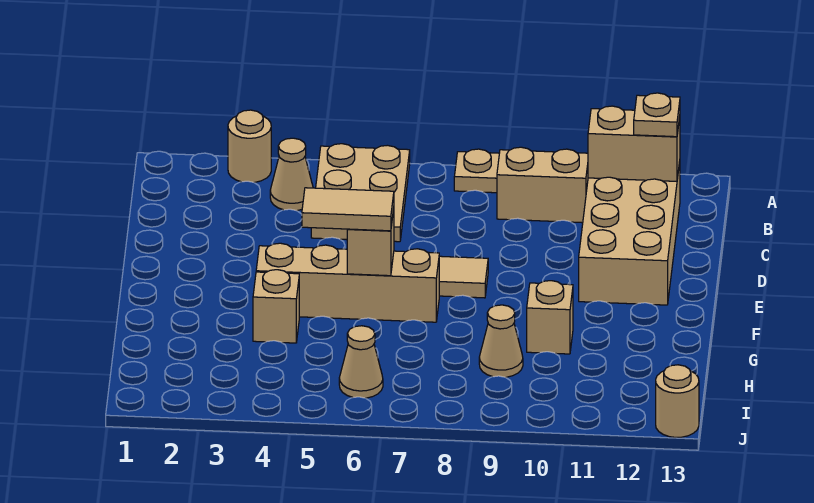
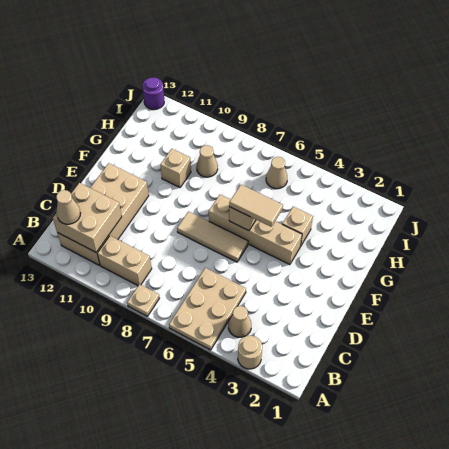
tan 1x2 brick [588,106,680,181] -> tan 2x2 brick [53,183,122,252]
tan 1x1 plate [634,93,680,137] -> tan 1x1 cone [56,190,81,224]
tan 1x1 round brick [656,365,699,437] -> purple 1x1 round brick [142,78,164,110]

